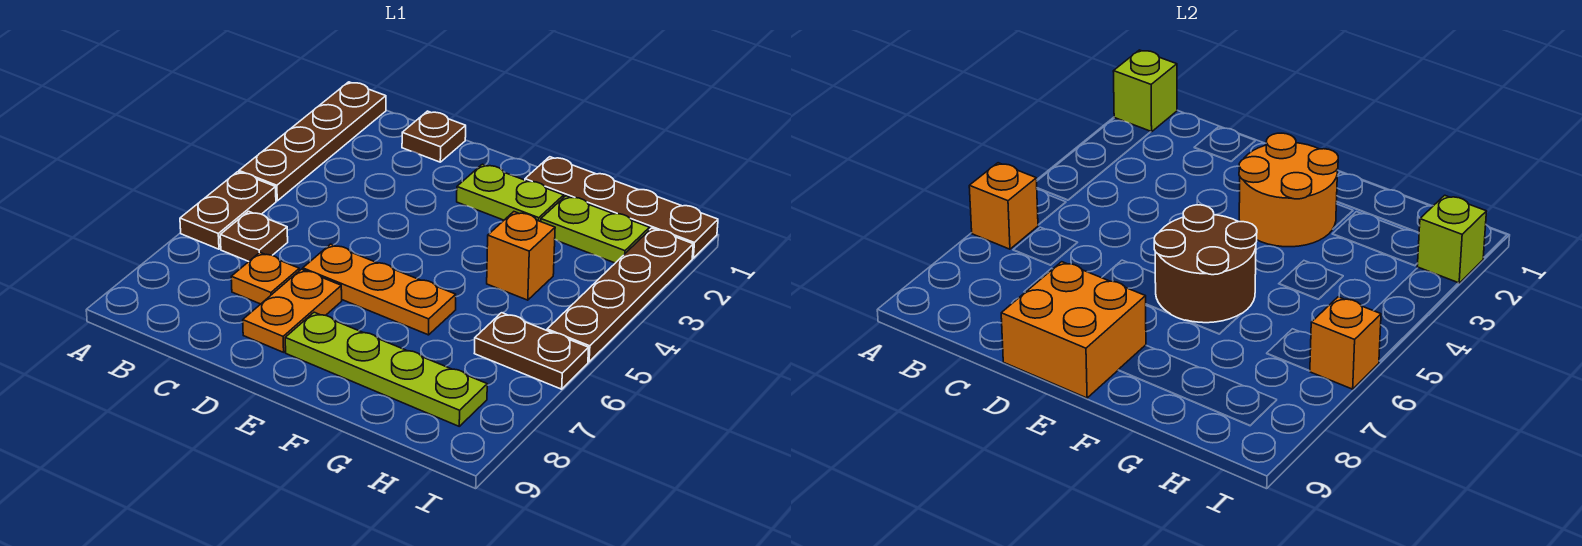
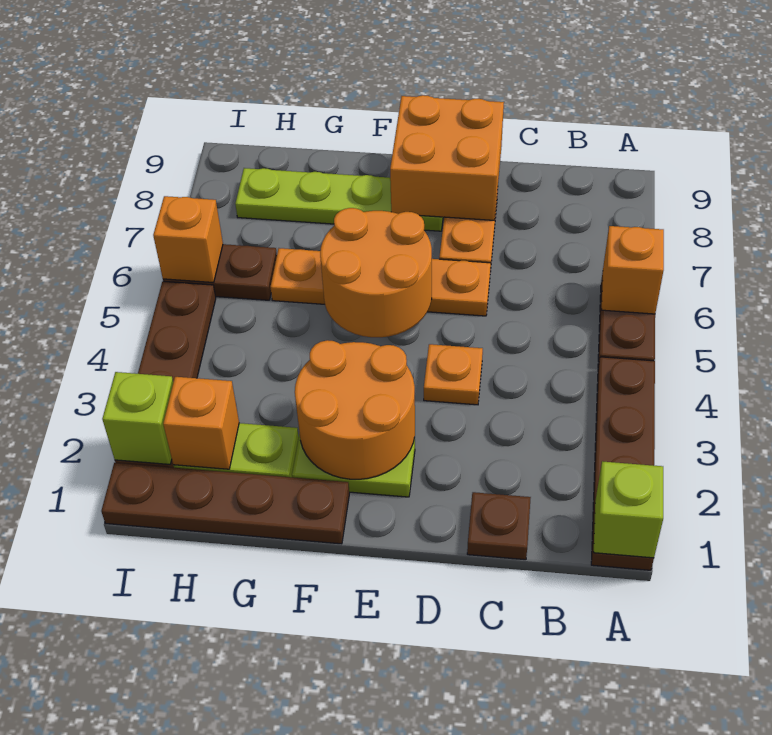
brown 1x1 plate [220,211,288,262] -> none
orange 1x1 plate [231,253,299,304] -> orange 1x1 plate moved to [424,344,483,405]
orange 1x3 plate [303,244,456,335] -> orange 1x4 plate [270,248,491,316]
brown 2x2 round brick [1154,205,1257,323] -> orange 2x2 round brick [320,208,432,337]
orange 1x1 brick [487,212,555,300] -> orange 1x1 brick moved to [163,377,239,469]

